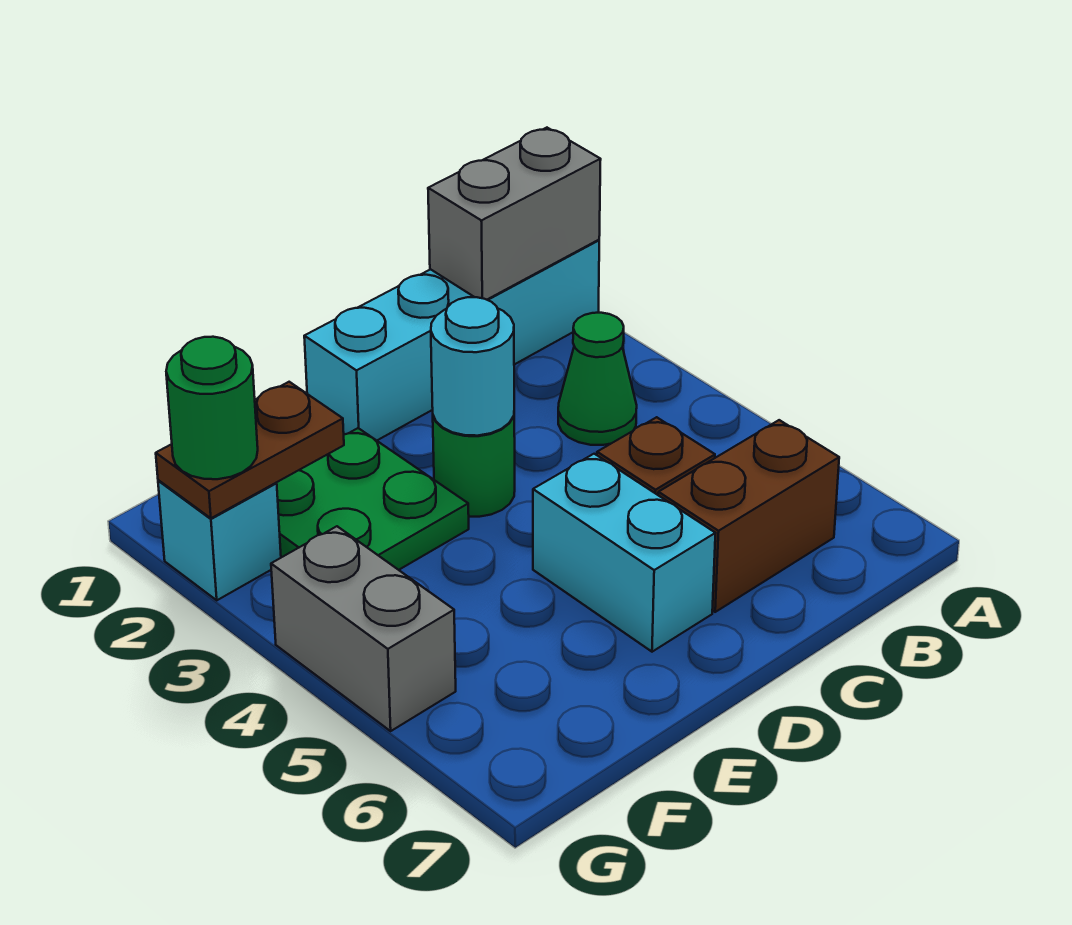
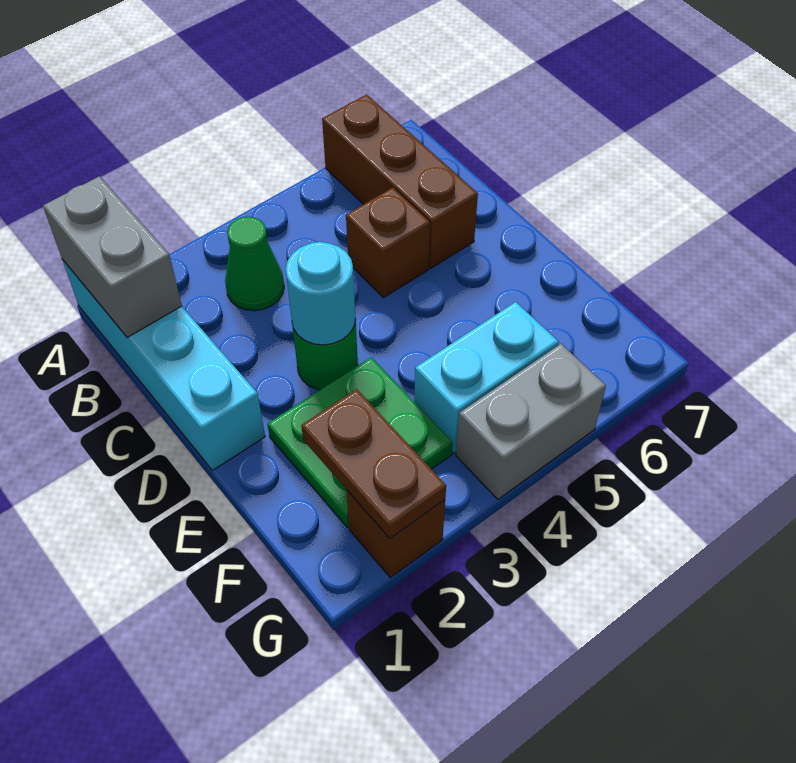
brown 1x2 brick [658,420,839,612] -> brown 1x3 brick [322,95,478,268]
cyan 1x2 brick [533,454,715,652] -> cyan 1x2 brick moved to [414,302,559,453]
cyan 1x1 brick [158,480,281,600] -> brown 1x1 brick [346,490,445,577]
green 1x1 round brick [166,337,258,479] -> none

